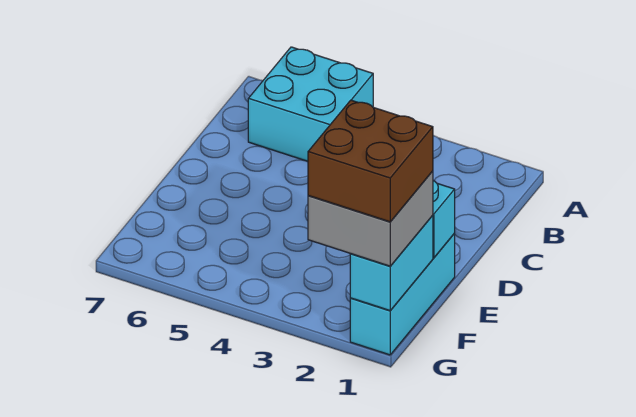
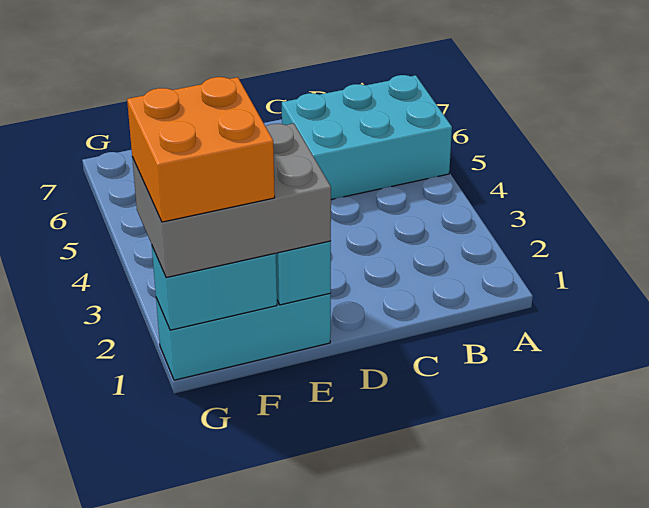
cyan 2x2 brick [248,47,373,161] -> cyan 2x3 brick [282,75,452,200]
grey 2x2 brick [308,171,433,266] -> grey 2x3 brick [132,123,331,278]
brown 2x2 brick [308,100,433,222] -> orange 2x2 brick [127,77,275,222]

